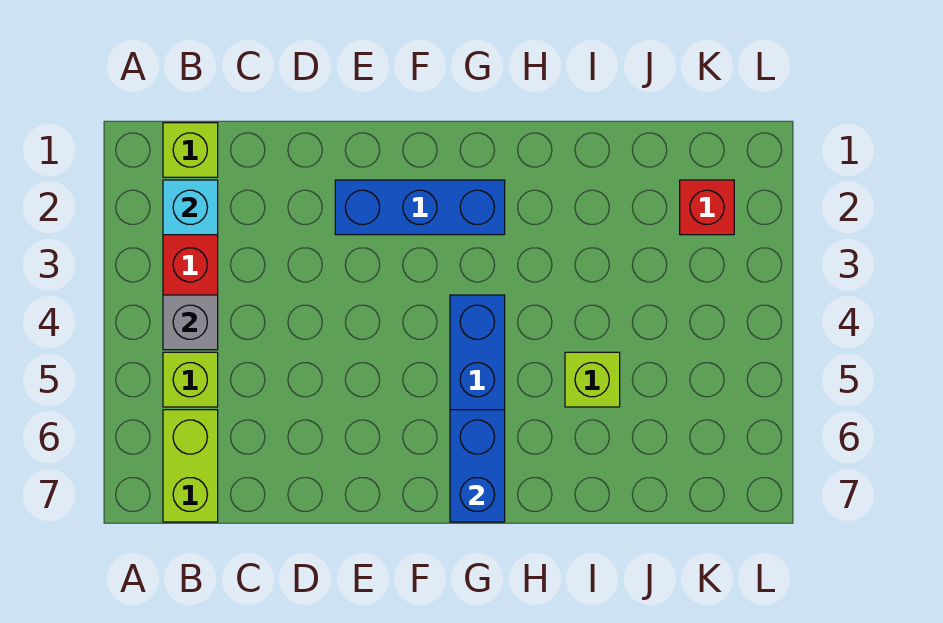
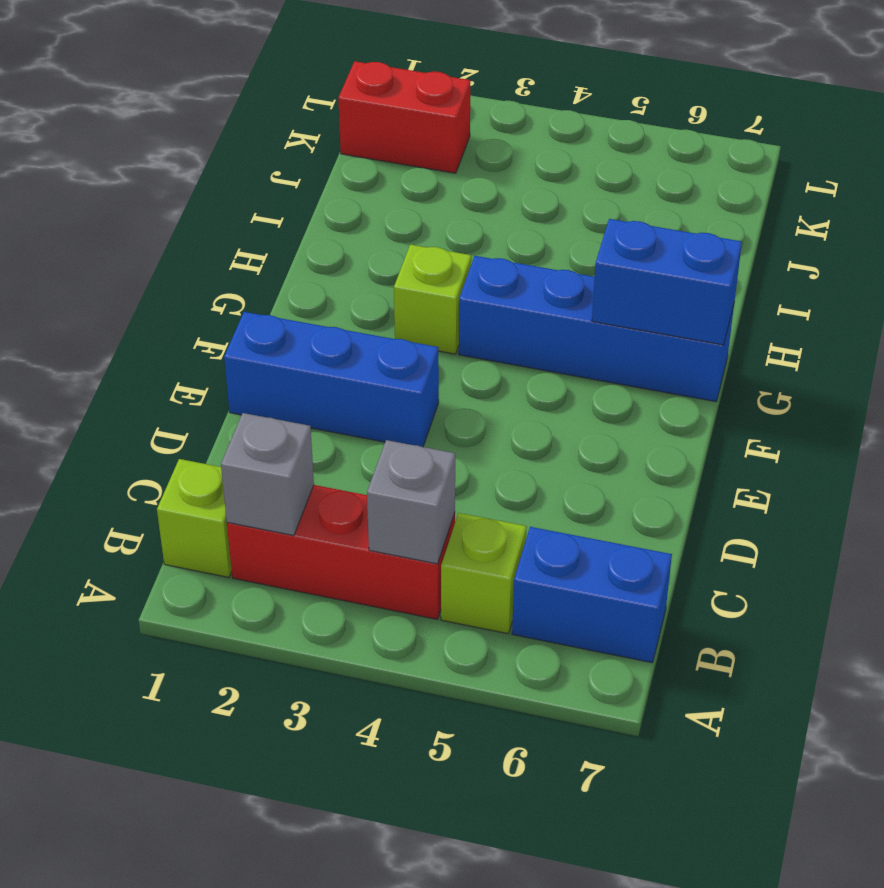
cyan 1x1 brick [163,180,218,235] -> grey 1x1 brick [221,413,314,536]
lime 1x2 brick [163,410,218,522] -> blue 1x2 brick [512,527,672,663]
blue 1x3 brick [335,180,505,235] -> blue 1x3 brick turned to [224,312,439,447]
lime 1x1 brick [565,352,620,407] -> lime 1x1 brick moved to [394,245,471,354]
red 1x1 brick [680,180,734,235] -> red 1x2 brick [338,61,471,173]

